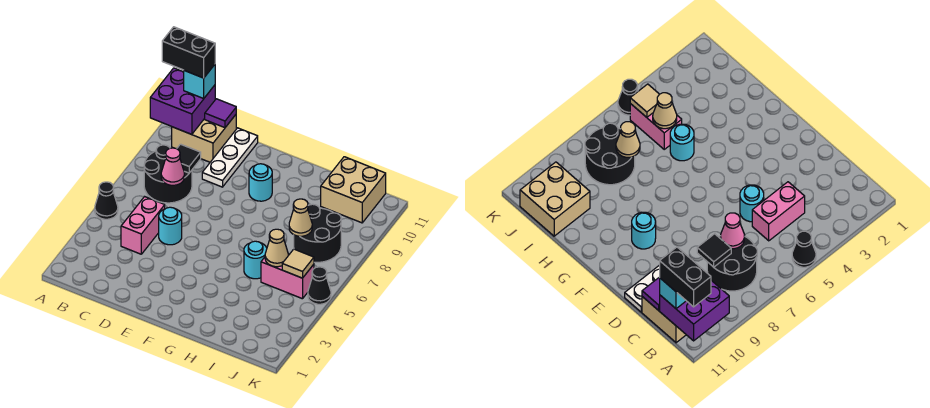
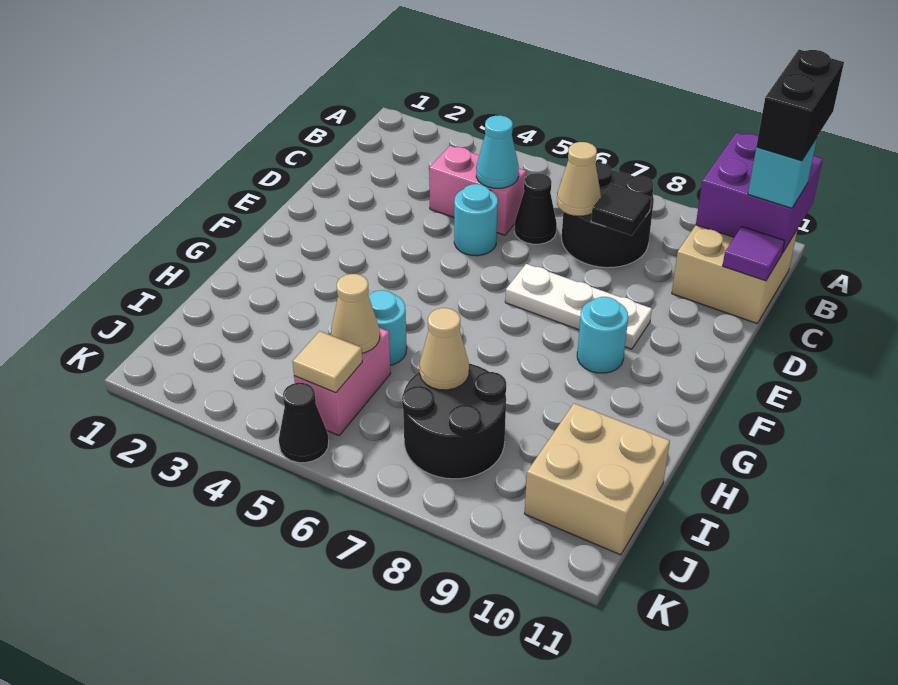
black 1x1 cone [95,182,118,219] -> black 1x1 cone moved to [514,173,557,244]
none -> cyan 1x1 cone [476,115,519,188]
pink 1x1 cone [161,148,184,185] -> tan 1x1 cone [557,142,601,216]
white 1x3 plate [202,128,258,187] -> white 1x3 plate moved to [505,264,652,349]

